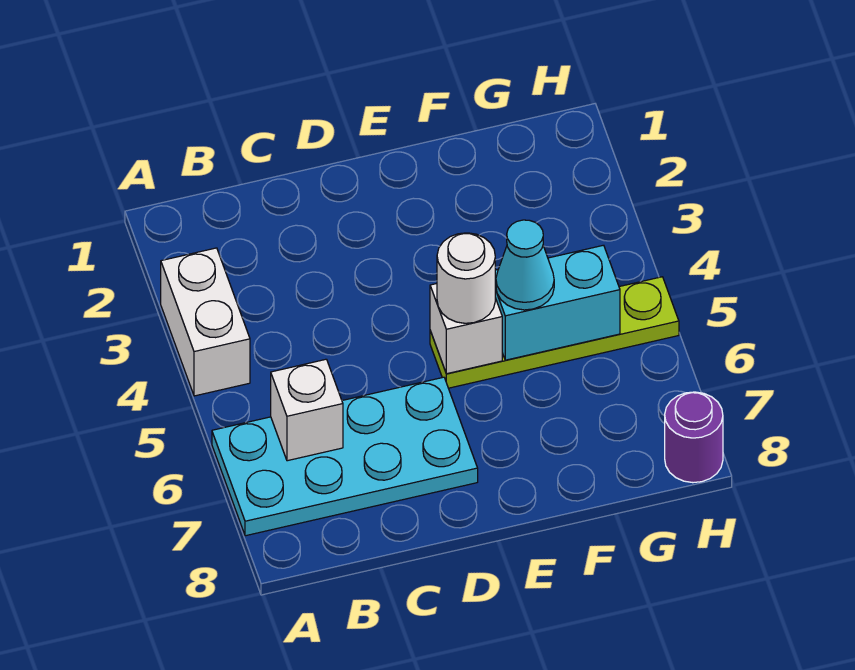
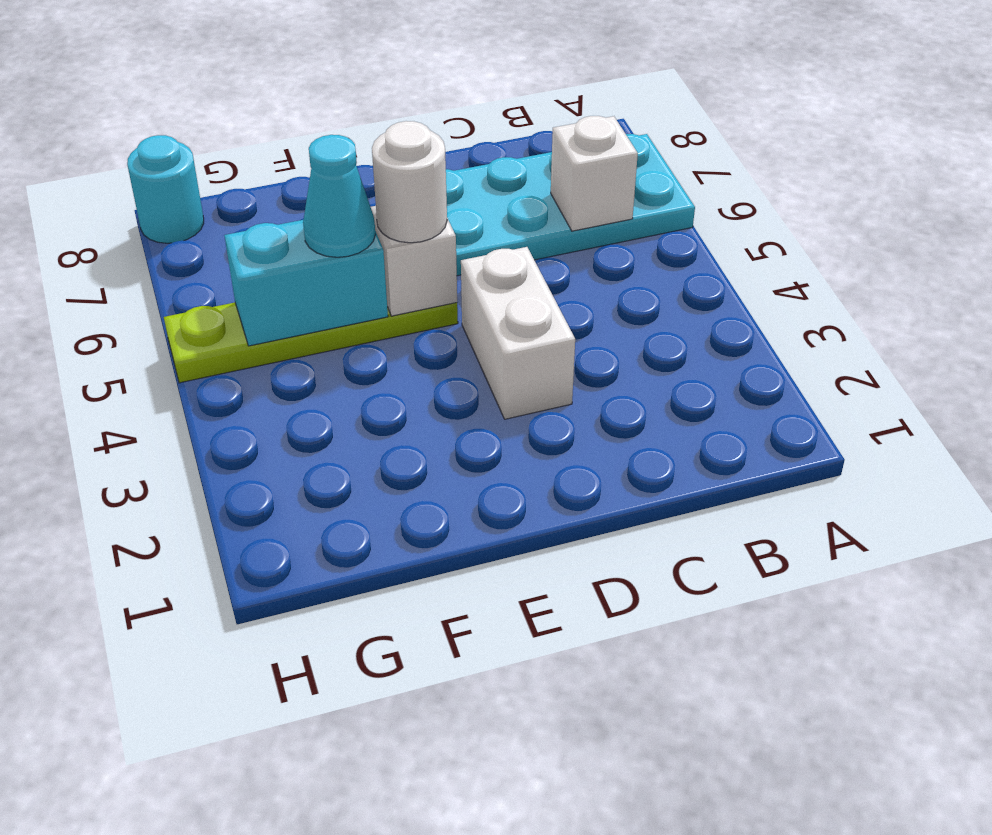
white 1x2 brick [161,248,250,396] -> white 1x2 brick moved to [461,247,575,419]
purple 1x1 round brick [665,392,723,483] -> cyan 1x1 round brick [127,135,204,243]

